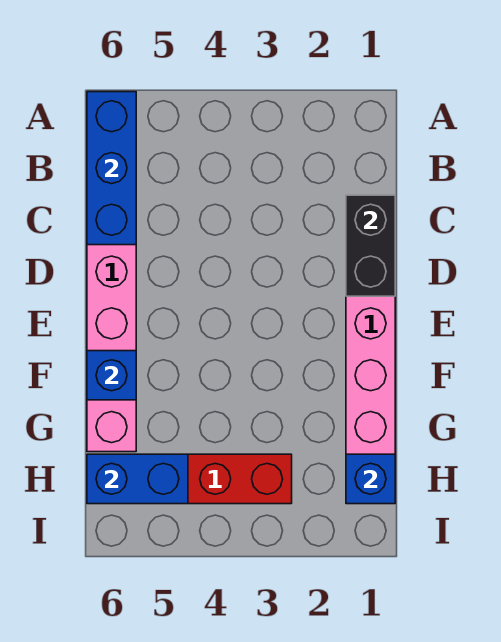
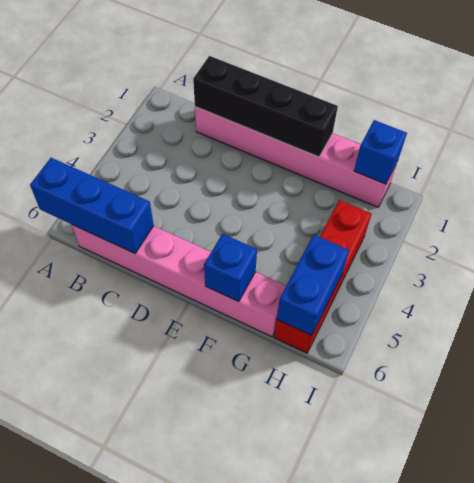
black 1x2 brick [346,195,395,296] -> black 1x4 brick [193,56,338,157]

